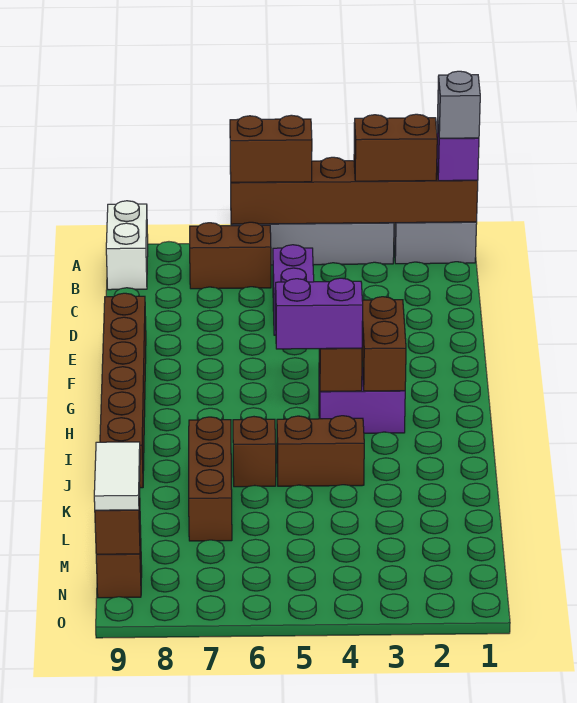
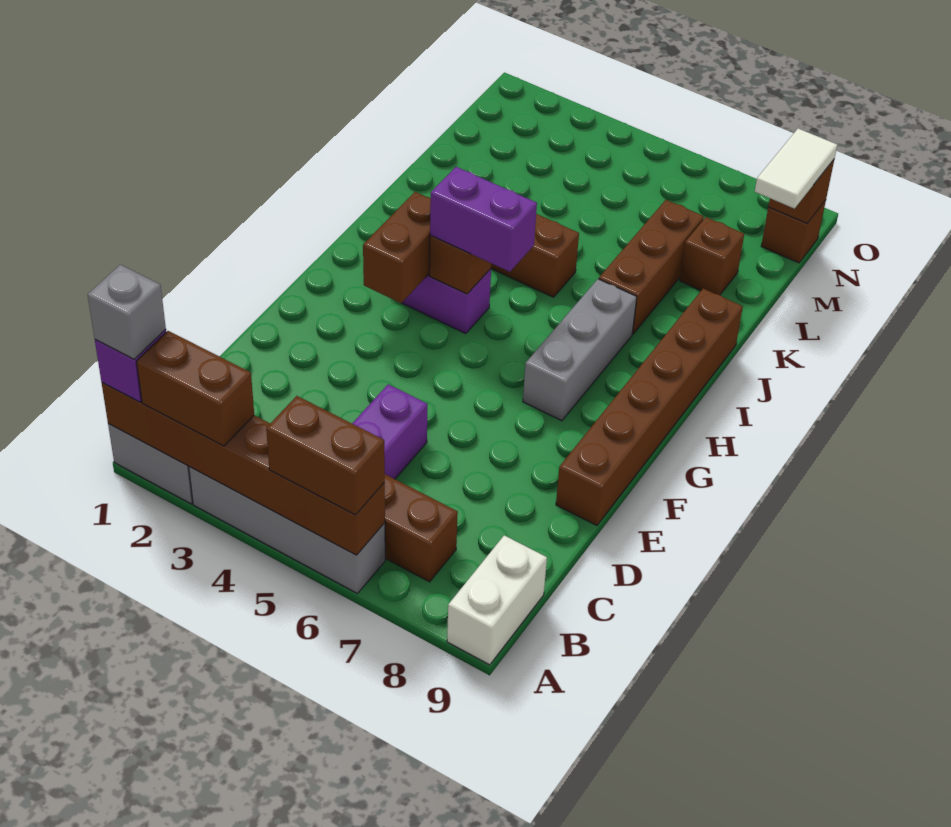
none -> grey 1x3 brick [523,279,637,421]
brown 1x1 brick [233,417,276,487] -> brown 1x1 brick moved to [680,217,744,295]

